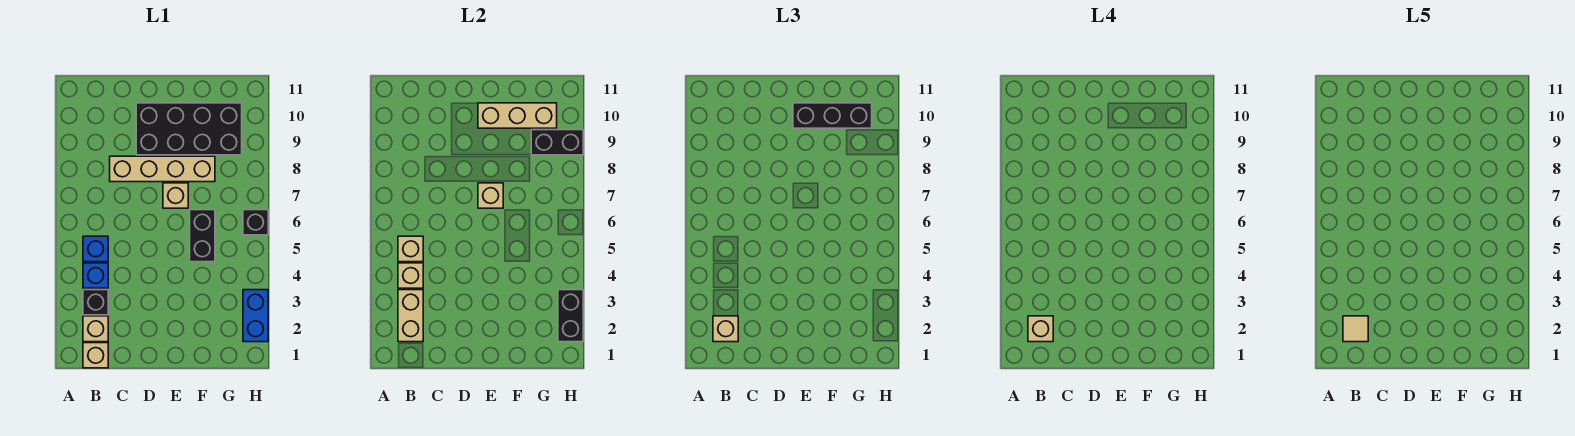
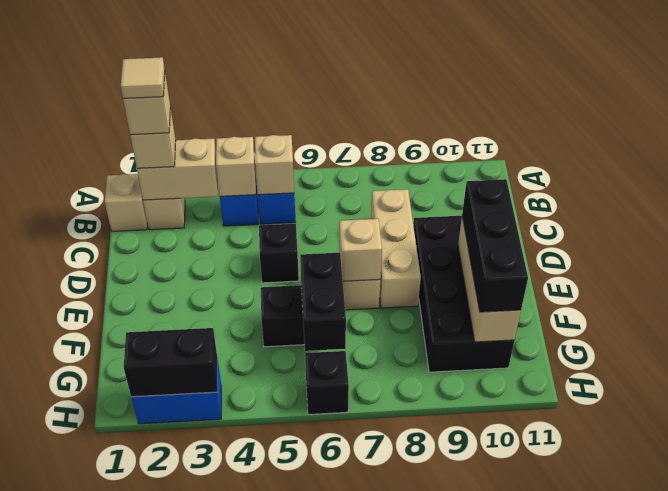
black 1x1 brick [83,290,108,315] -> black 1x1 brick moved to [259,224,299,283]
tan 1x4 brick [110,156,215,182] -> tan 1x3 brick [371,189,421,308]
black 1x2 brick [531,130,583,155] -> black 1x2 brick moved to [300,252,346,351]

